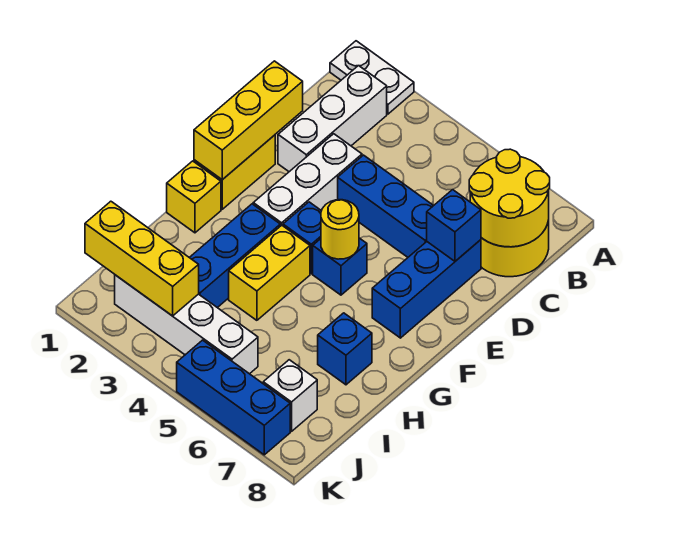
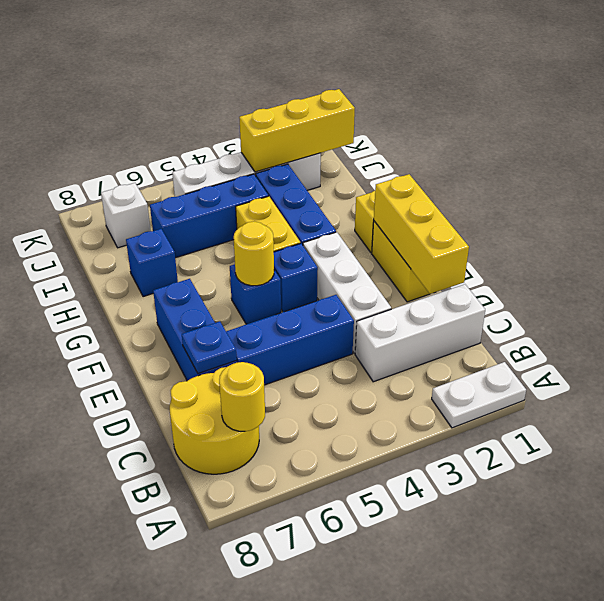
white 1x3 brick [278,66,387,172] -> white 1x3 brick turned to [355,284,485,382]
yellow 2x2 round brick [469,149,550,247] -> yellow 1x1 round brick [219,362,265,431]
blue 1x1 brick [427,190,481,261] -> blue 1x1 plate [182,321,237,374]
blue 1x3 brick [177,340,290,455] -> blue 1x3 brick moved to [150,174,268,258]

